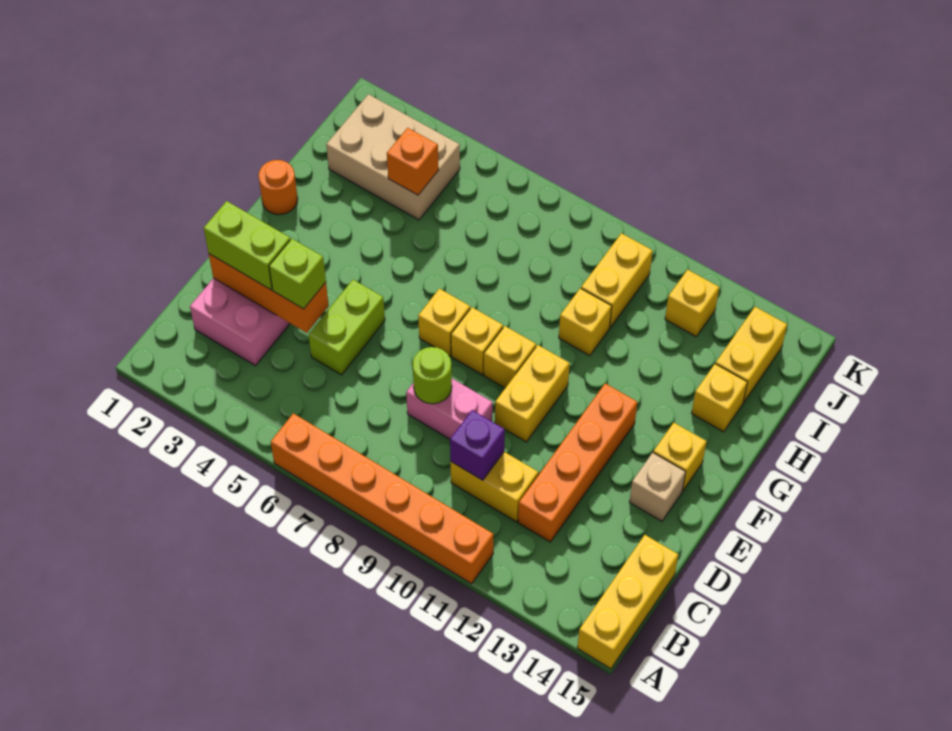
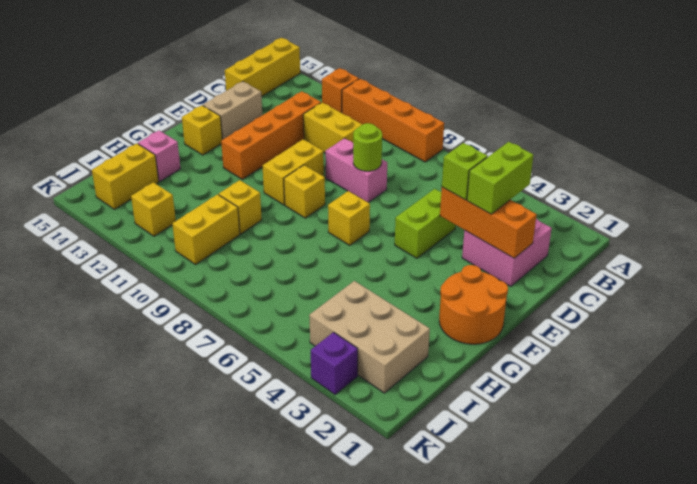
orange 1x6 brick [271,413,493,584] -> orange 1x4 brick [342,79,444,162]
purple 1x1 brick [450,410,505,480] -> purple 1x1 brick moved to [311,332,358,394]
lime 1x2 brick [204,201,290,290] -> lime 1x2 brick turned to [467,142,533,214]
tan 1x1 brick [629,453,686,521] -> tan 1x2 brick [203,81,262,140]
yellow 1x1 brick [451,307,503,374] -> none
orange 1x1 round brick [258,160,298,215] -> orange 2x2 round brick [439,265,508,344]
yellow 1x1 brick [692,364,747,432] -> pink 1x1 brick [138,131,180,181]
orange 1x1 brick [387,128,439,195] -> orange 1x1 brick moved to [322,68,359,113]

